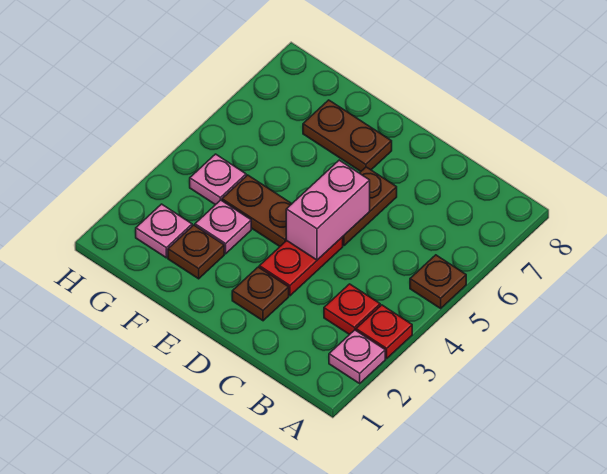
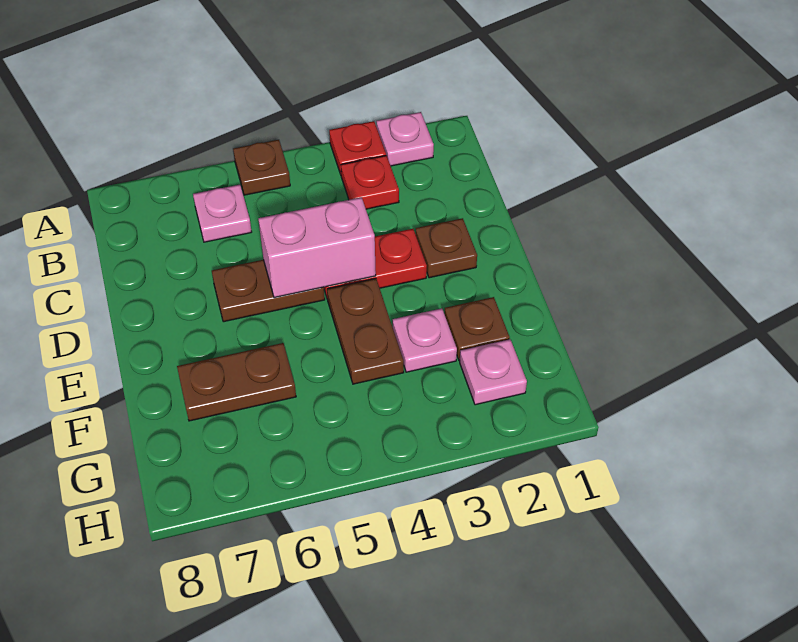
brown 1x2 plate [303,100,392,171] -> brown 1x2 plate turned to [177,343,296,421]
pink 1x1 plate [190,154,246,205] -> pink 1x1 plate moved to [193,185,252,242]

